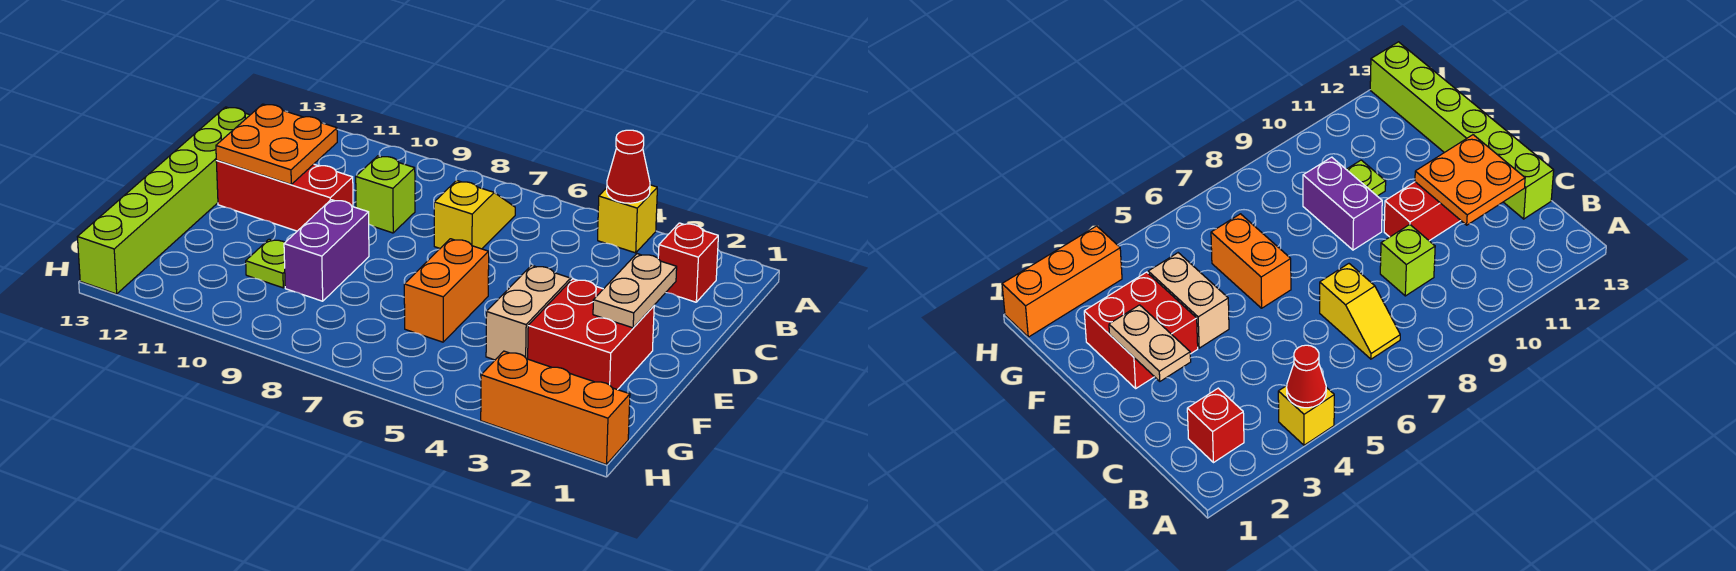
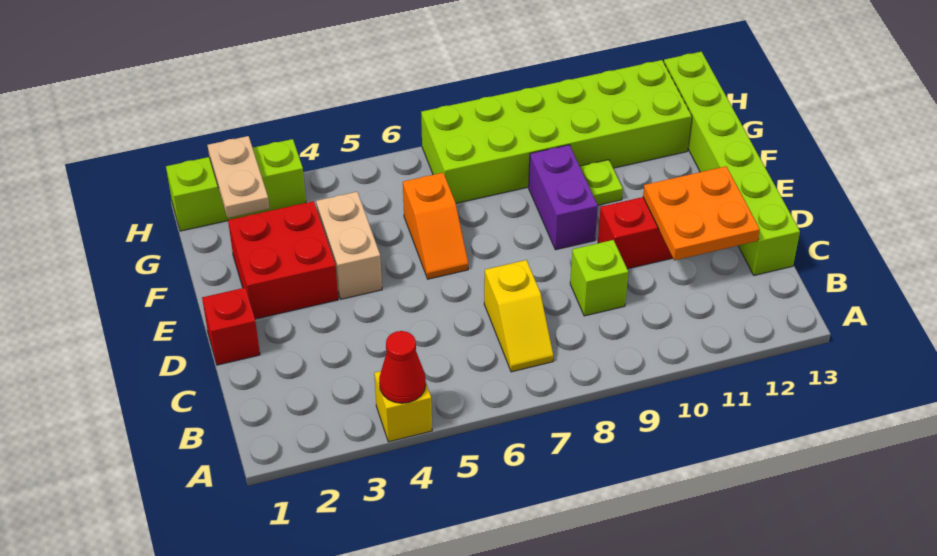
red 1x1 brick [658,223,718,302] -> red 1x1 brick moved to [202,288,260,365]
tan 1x2 plate [593,254,677,328] -> tan 1x2 plate moved to [208,136,270,218]
orange 1x2 brick [404,239,489,342] -> orange 1x2 slope [403,173,468,279]
none -> lime 2x6 brick [421,60,692,203]
orange 1x3 brick [481,351,630,464] -> lime 1x3 brick [166,139,306,231]

